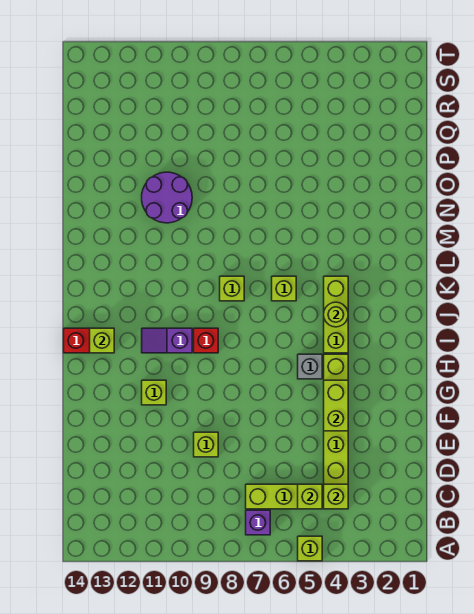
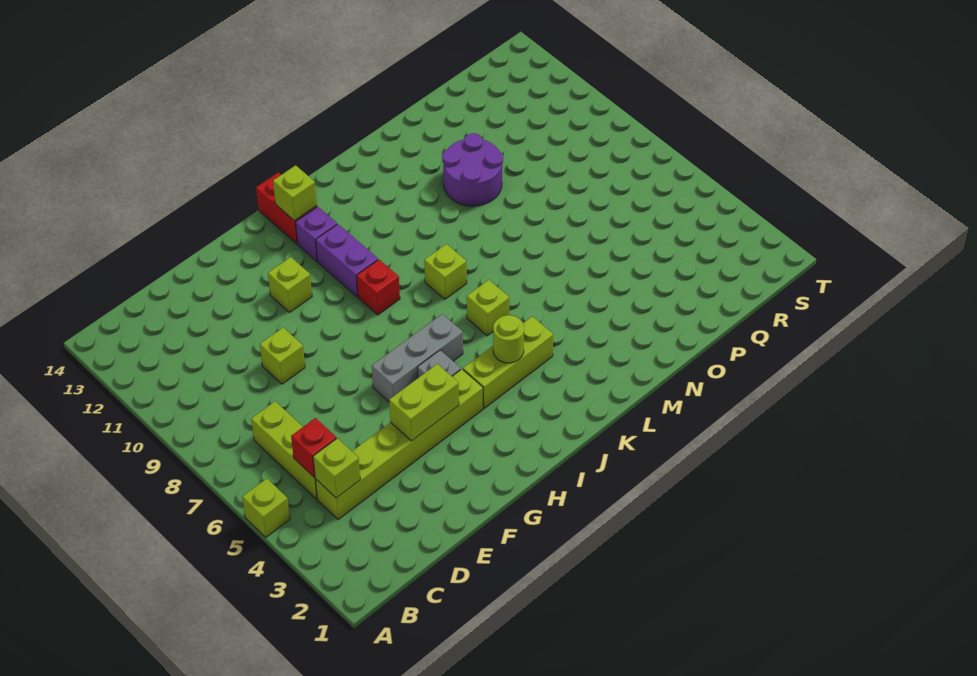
purple 1x1 brick [246,510,270,535] -> purple 1x1 brick moved to [296,207,337,261]
lime 1x1 brick [298,484,322,509] -> red 1x1 brick [291,418,337,477]
none -> grey 1x3 brick [372,314,463,402]
purple 1x2 slope [142,328,192,353] -> purple 1x2 brick [316,224,378,297]

